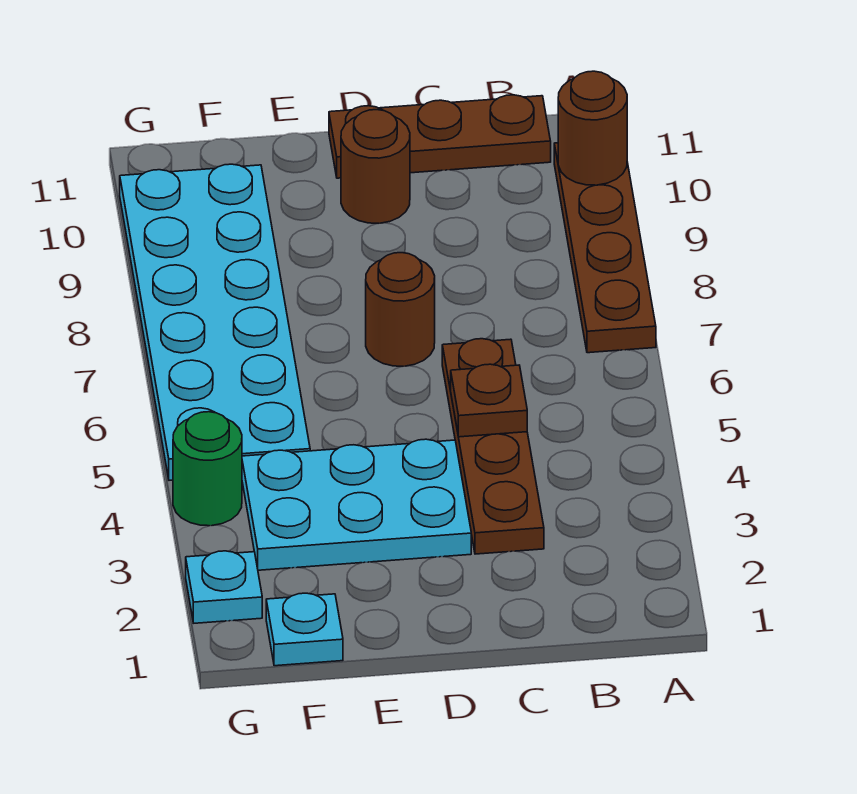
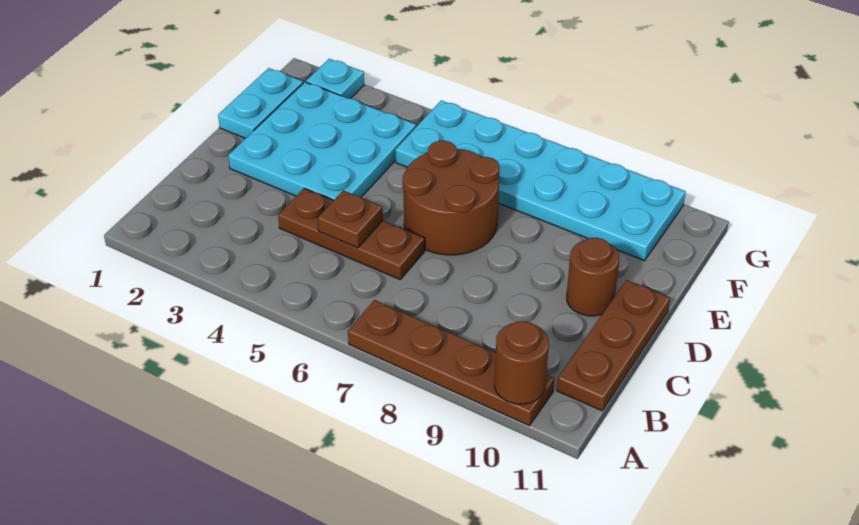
brown 1x4 plate [442,339,544,554] -> brown 1x3 plate [278,188,425,280]
cyan 2x3 plate [242,439,471,570] -> cyan 3x3 plate [228,82,416,200]
brown 1x1 round brick [366,253,435,366] -> brown 2x2 round brick [403,141,500,255]
cyan 1x1 plate [266,593,343,666] -> cyan 1x2 plate [218,68,303,138]
green 1x1 round brick [173,412,242,526] -> none

